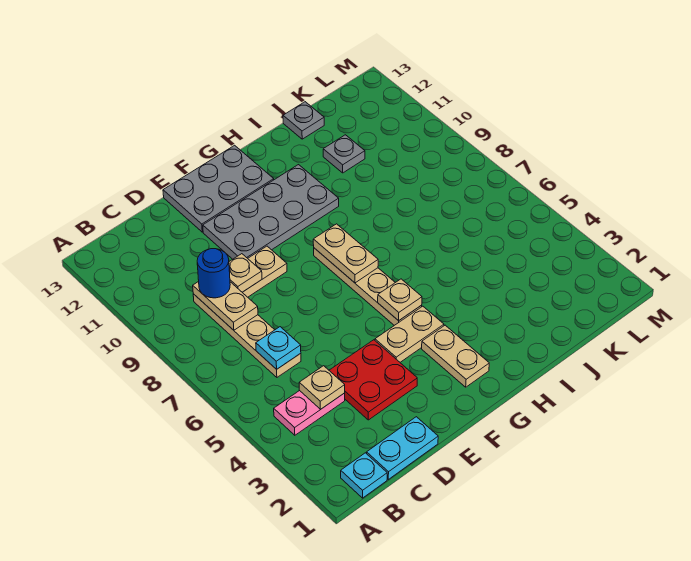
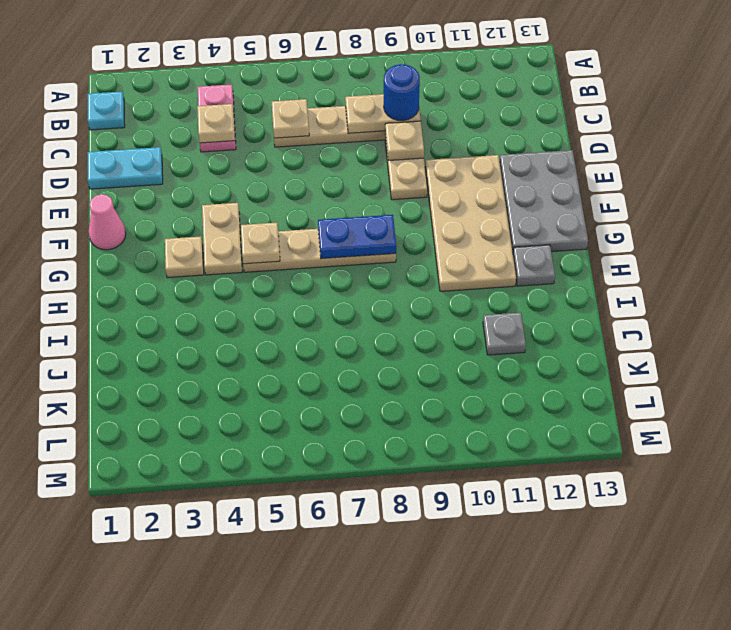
cyan 1x2 plate [367,417,438,479] -> cyan 1x2 plate turned to [88,147,163,189]
cyan 1x1 plate [256,327,301,369] -> tan 1x1 plate [272,99,309,138]
red 2x2 plate [329,340,417,420] -> none
grey 2x4 plate [203,165,339,259] -> tan 2x4 plate [425,155,516,291]
none -> pink 1x1 cone [89,194,126,250]
tan 1x2 plate [422,325,489,387] -> tan 1x1 plate [165,236,204,278]
tan 1x2 plate [313,224,378,283] -> blue 1x2 plate [318,215,396,259]
grey 1x1 plate [283,102,324,139] -> grey 1x1 plate moved to [513,245,555,286]

